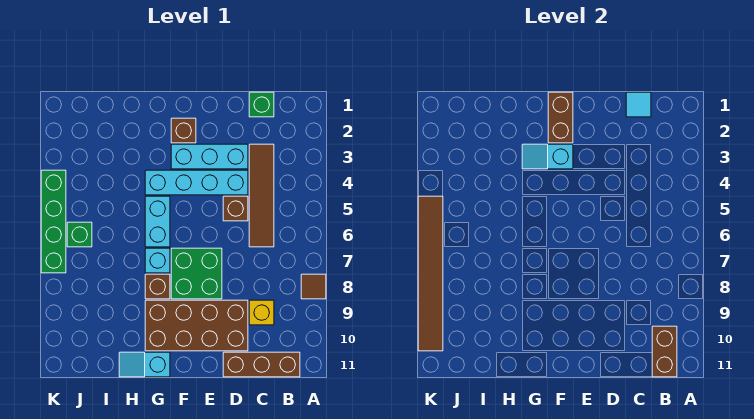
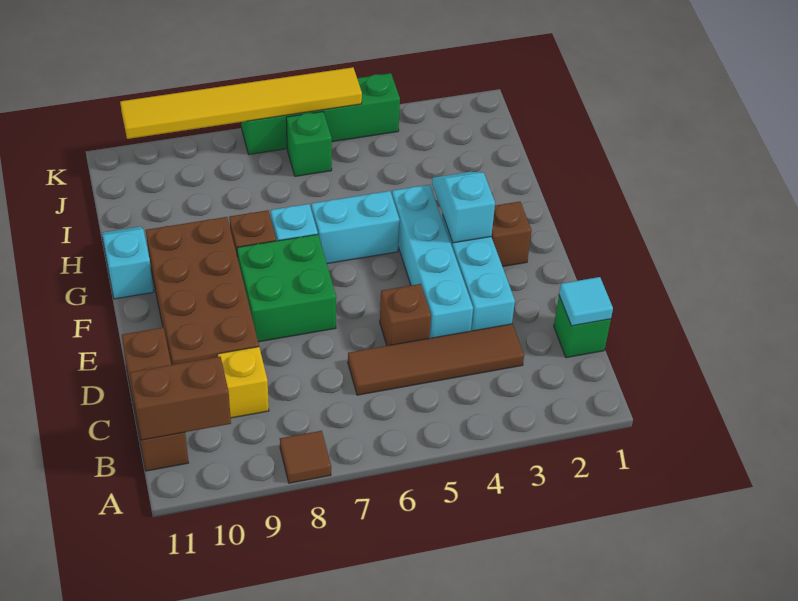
brown 1x2 brick [548,92,573,143] -> none
brown 1x6 tile [418,196,443,351] -> yellow 1x6 tile [120,67,362,139]

